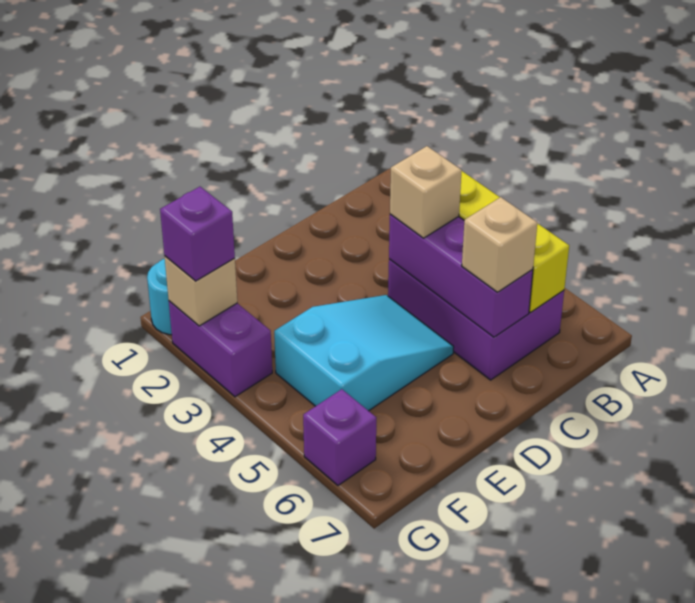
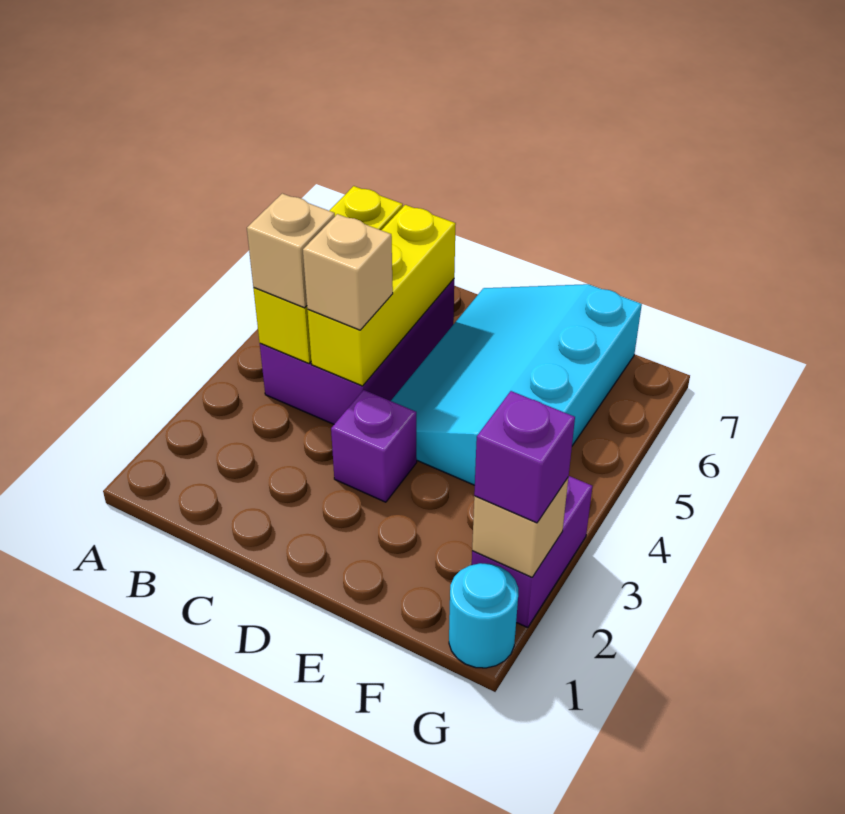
purple 1x3 brick [389,214,533,337] -> yellow 1x3 brick [307,205,456,386]
tan 1x1 brick [462,197,537,292] -> tan 1x1 brick moved to [247,193,335,308]
cyan 2x3 slope [274,295,454,411] -> cyan 3x4 slope [391,284,642,485]
purple 1x1 brick [303,389,376,485] -> purple 1x1 brick moved to [331,390,417,502]

